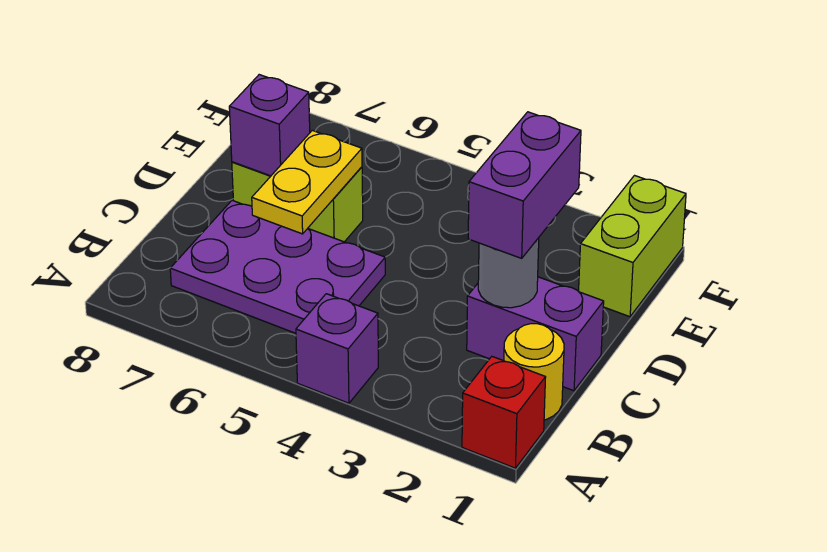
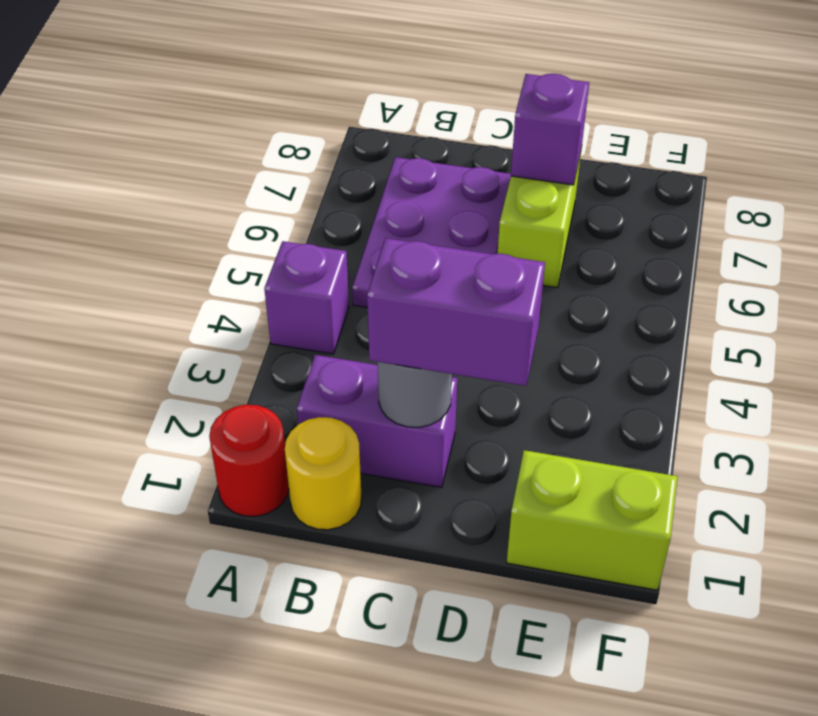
red 1x1 brick [462,357,546,468] -> red 1x1 round brick [209,405,289,517]
purple 1x2 brick [467,277,604,391] -> purple 1x2 brick turned to [297,355,457,487]
yellow 1x2 plate [252,130,362,234] -> none

